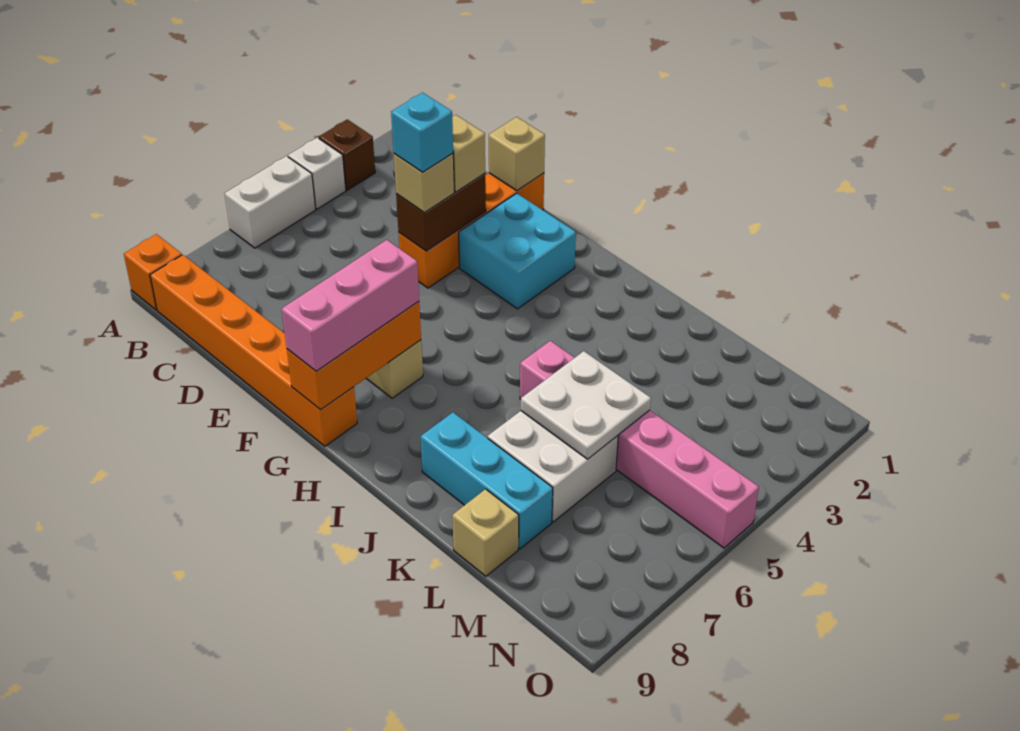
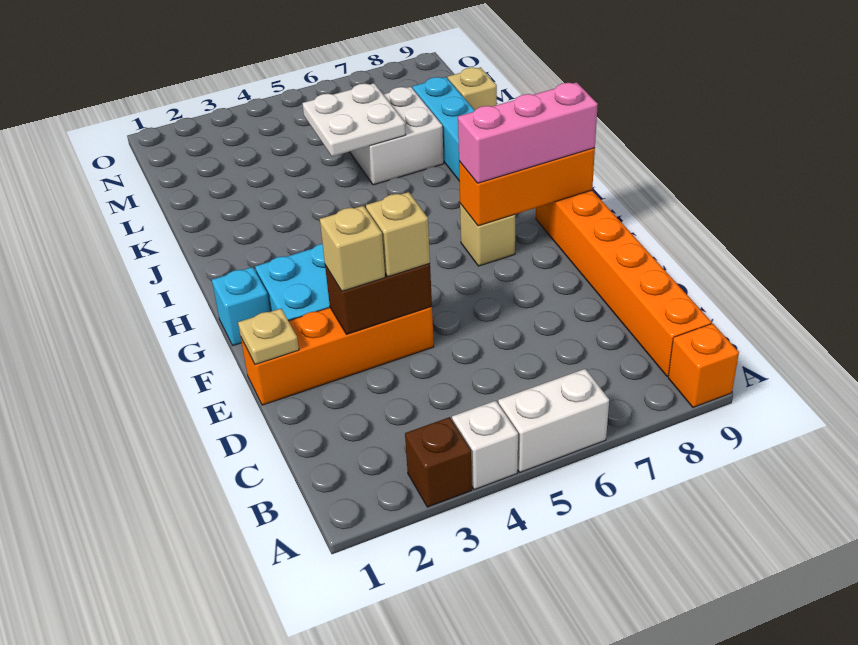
tan 1x1 brick [489,117,545,191] -> tan 1x1 plate [238,309,299,365]
cyan 1x1 brick [391,93,453,172] -> cyan 1x1 brick moved to [212,267,270,346]
pink 1x6 brick [520,341,759,548] -> none

